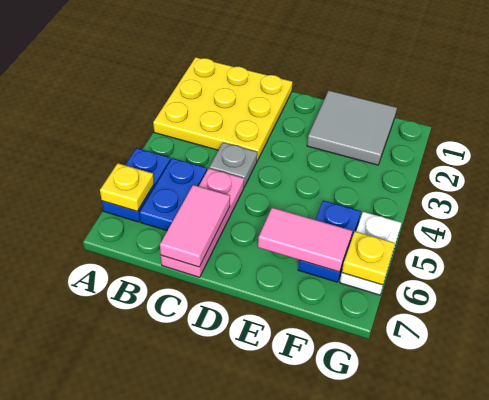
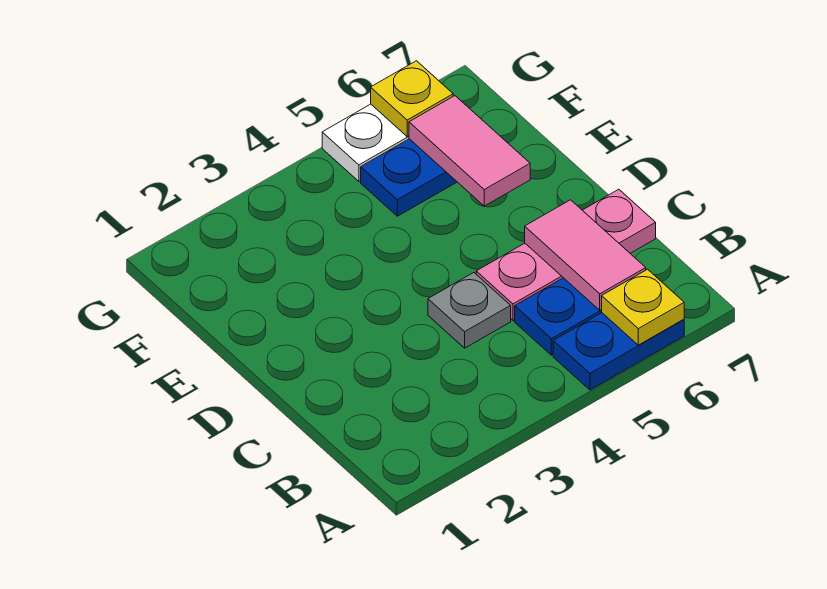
yellow 3x3 plate [153,57,293,161] -> none
pink 1x2 tile [160,185,230,267] -> pink 1x2 tile turned to [525,200,646,310]
grey 2x2 tile [307,91,397,165] -> none

